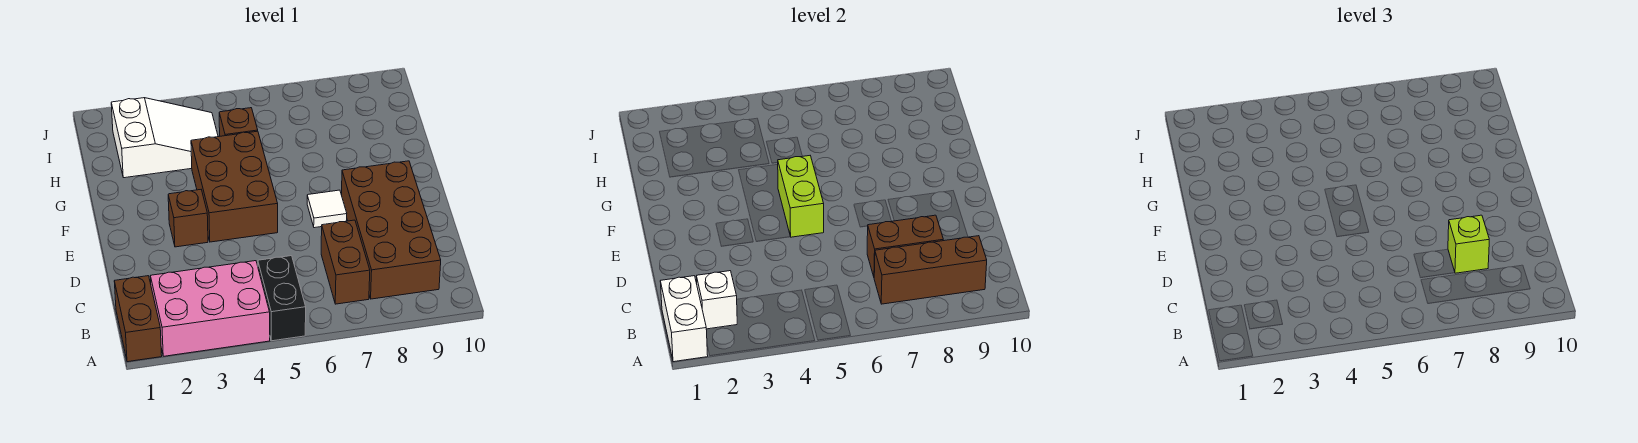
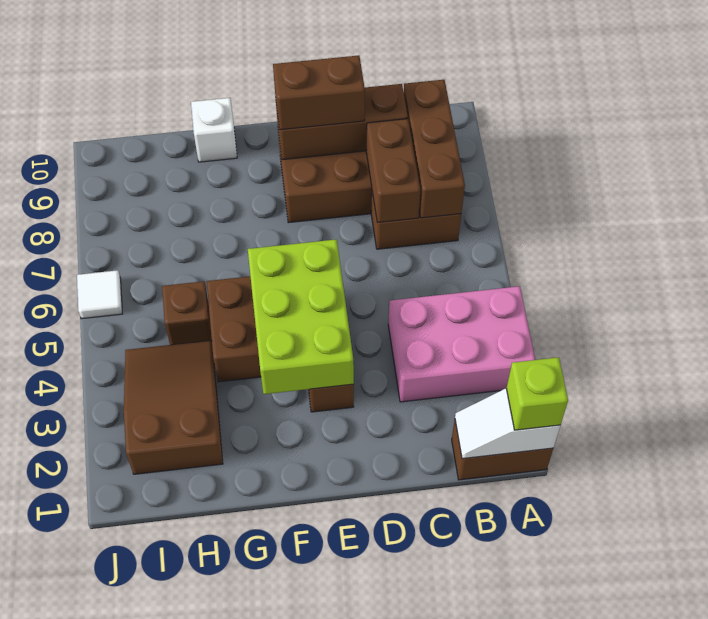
white 1x2 brick [660,276,708,362] -> white 1x2 slope [455,389,560,459]
pink 2x3 brick [150,261,270,356] -> pink 2x3 brick turned to [388,286,535,402]
black 1x2 brick [258,256,306,341] -> none
white 1x1 brick [696,271,737,329] -> white 1x1 brick moved to [191,98,237,162]
lime 1x1 brick [1448,215,1489,273] -> lime 1x1 brick moved to [506,357,568,430]
none -> brown 1x3 brick [276,84,408,160]
none -> brown 1x2 brick [273,55,365,130]
lime 1x2 brick [777,156,824,237] -> lime 2x3 brick [248,239,354,394]
white 1x1 tile [307,190,347,228] -> white 1x1 tile moved to [77,270,122,319]
white 2x3 slope [111,98,218,178] -> brown 2x3 slope [124,340,223,474]

